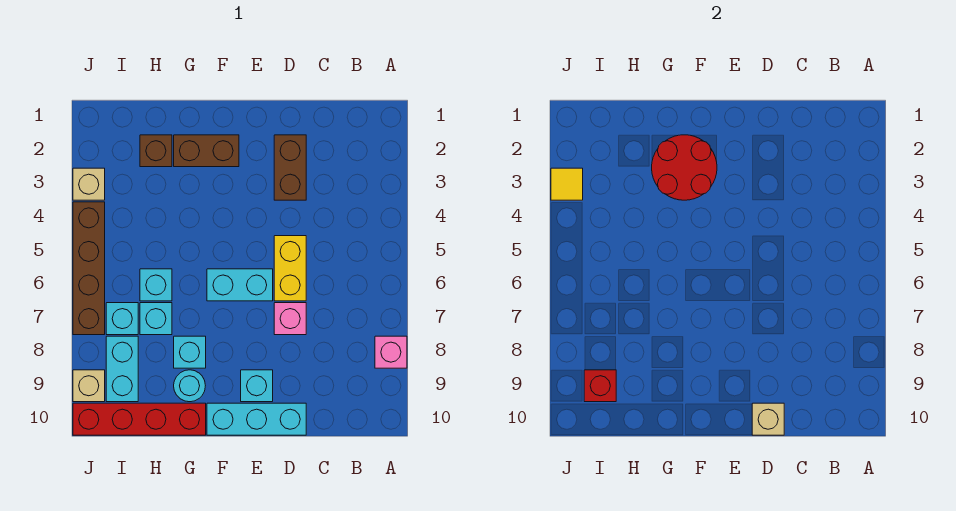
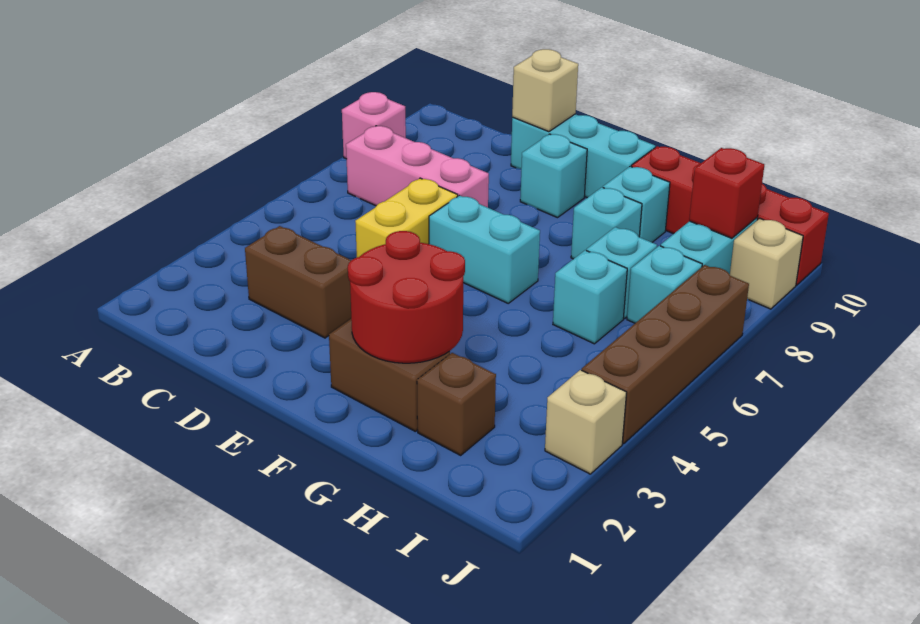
brown 1x2 brick [274,135,306,200] -> brown 1x2 brick turned to [245,226,351,338]
pink 1x1 brick [274,303,306,335] -> pink 1x3 brick [346,126,489,208]
cyan 1x1 round brick [174,370,205,402] -> cyan 1x1 brick [603,166,670,242]
yellow 1x1 tile [551,168,583,200] -> none

